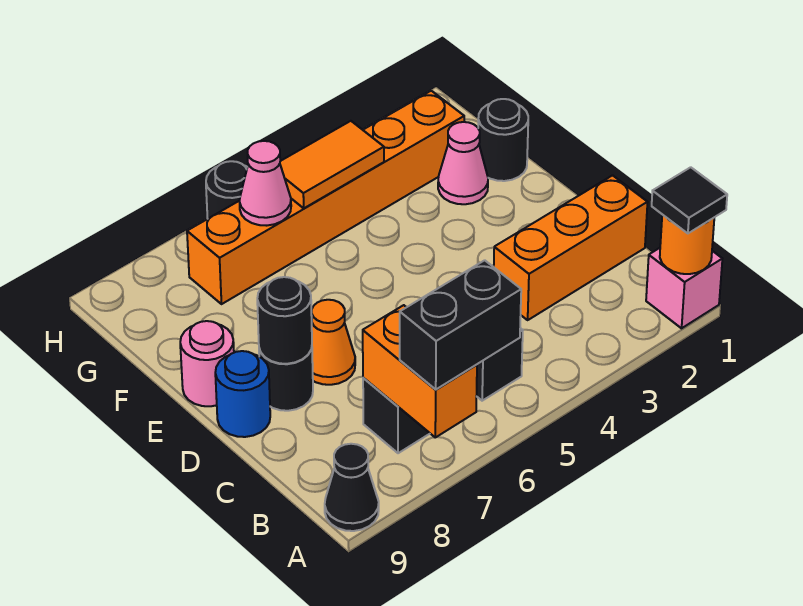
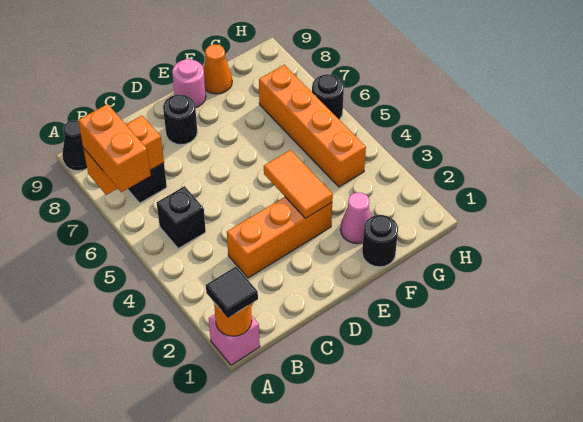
black 1x2 brick [400,260,521,390] -> orange 1x2 brick [78,104,151,192]
orange 1x3 brick [494,175,648,320] -> orange 1x3 brick turned to [227,197,332,278]
orange 1x1 cone [312,300,355,385] -> orange 1x1 cone moved to [203,44,232,94]
black 1x1 round brick [257,277,312,364] -> none
blue 1x1 round brick [215,351,270,437] -> none
orange 1x6 brick [187,91,464,304] -> orange 1x4 brick [259,65,366,187]
orange 1x2 tile [280,121,384,208] -> orange 1x2 tile moved to [264,150,333,218]
pink 1x1 cone [239,141,291,226] -> none

